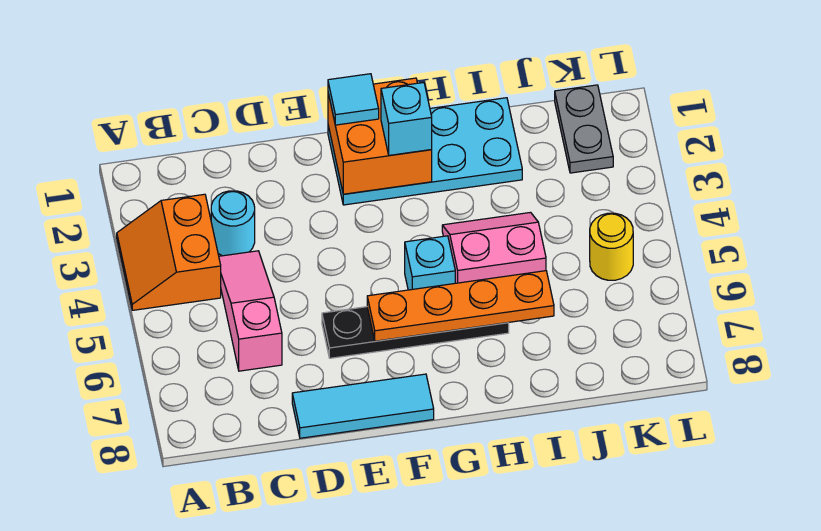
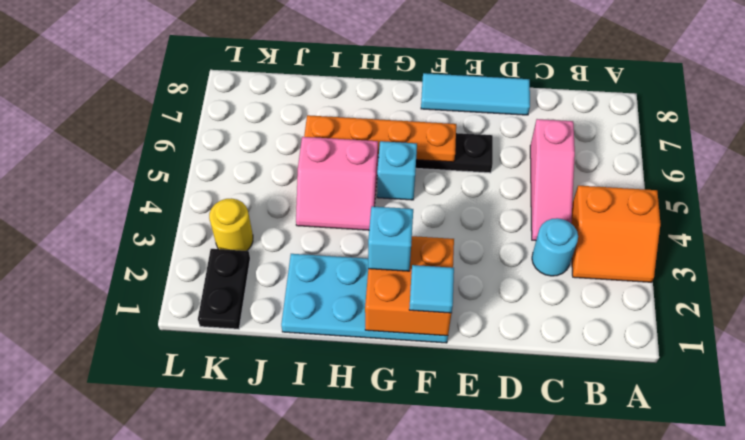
orange 2x2 slope [117,194,221,310] -> orange 2x2 slope turned to [571,186,660,282]
grey 1x2 plate [555,85,613,173] -> black 1x2 plate [198,249,250,329]
yellow 1x1 round brick [590,213,633,280] -> yellow 1x1 round brick moved to [209,198,253,251]

